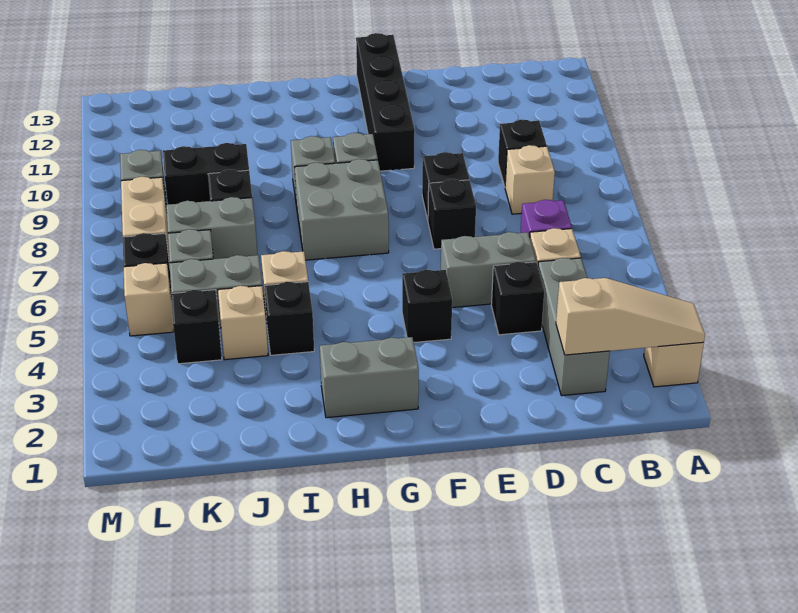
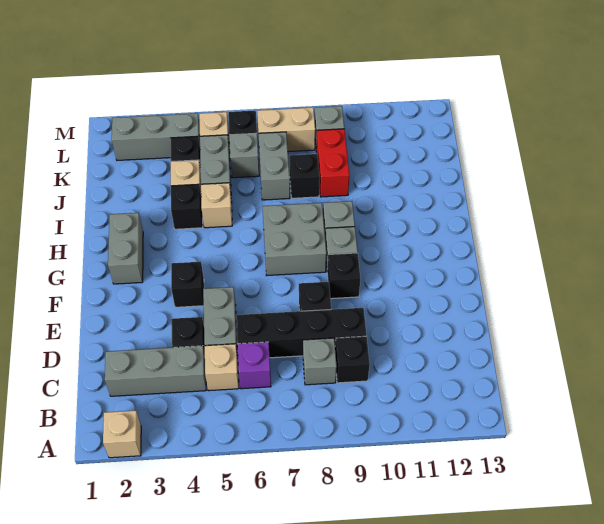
tan 1x3 slope [556,278,705,355] -> none
tan 1x1 brick [505,145,555,214] -> grey 1x1 brick [303,338,337,385]
black 1x1 brick [428,179,476,249] -> black 1x1 brick moved to [327,253,360,299]
black 1x4 brick [356,33,415,171] -> black 1x4 brick moved to [236,308,366,358]
black 1x2 brick [163,143,249,204] -> red 1x2 brick [316,129,349,197]
none -> grey 1x3 brick [112,113,200,160]

